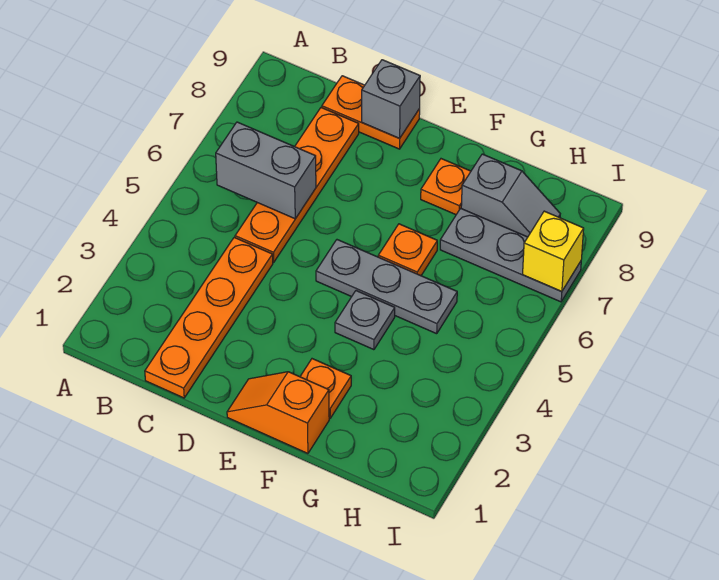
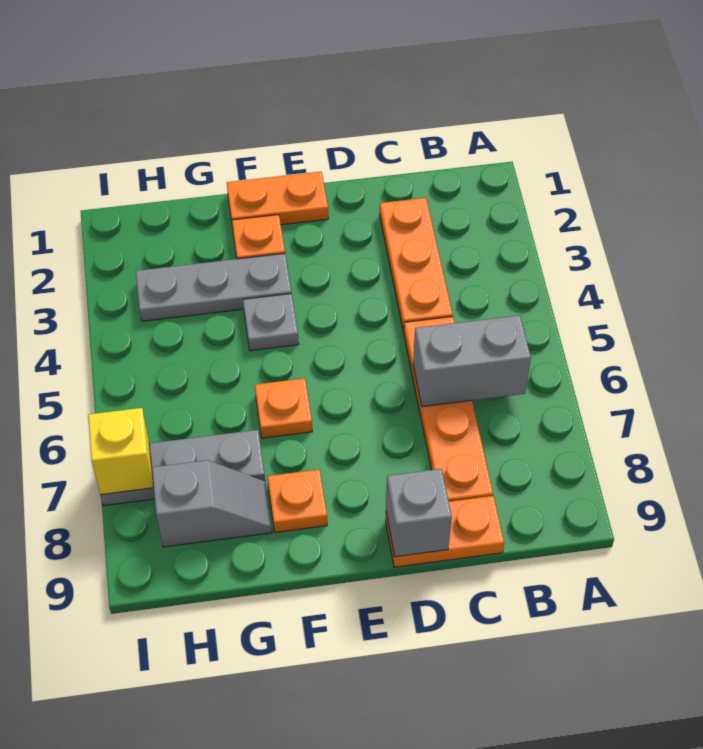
orange 1x4 plate [145,237,273,398] -> orange 1x3 plate [380,198,453,332]
orange 1x2 slope [227,372,329,453] -> orange 1x2 plate [227,172,328,228]
grey 1x3 plate [316,240,457,334] -> grey 1x3 plate moved to [136,253,291,321]
grey 1x2 slope [461,154,560,237] -> grey 1x2 slope turned to [152,460,272,547]

